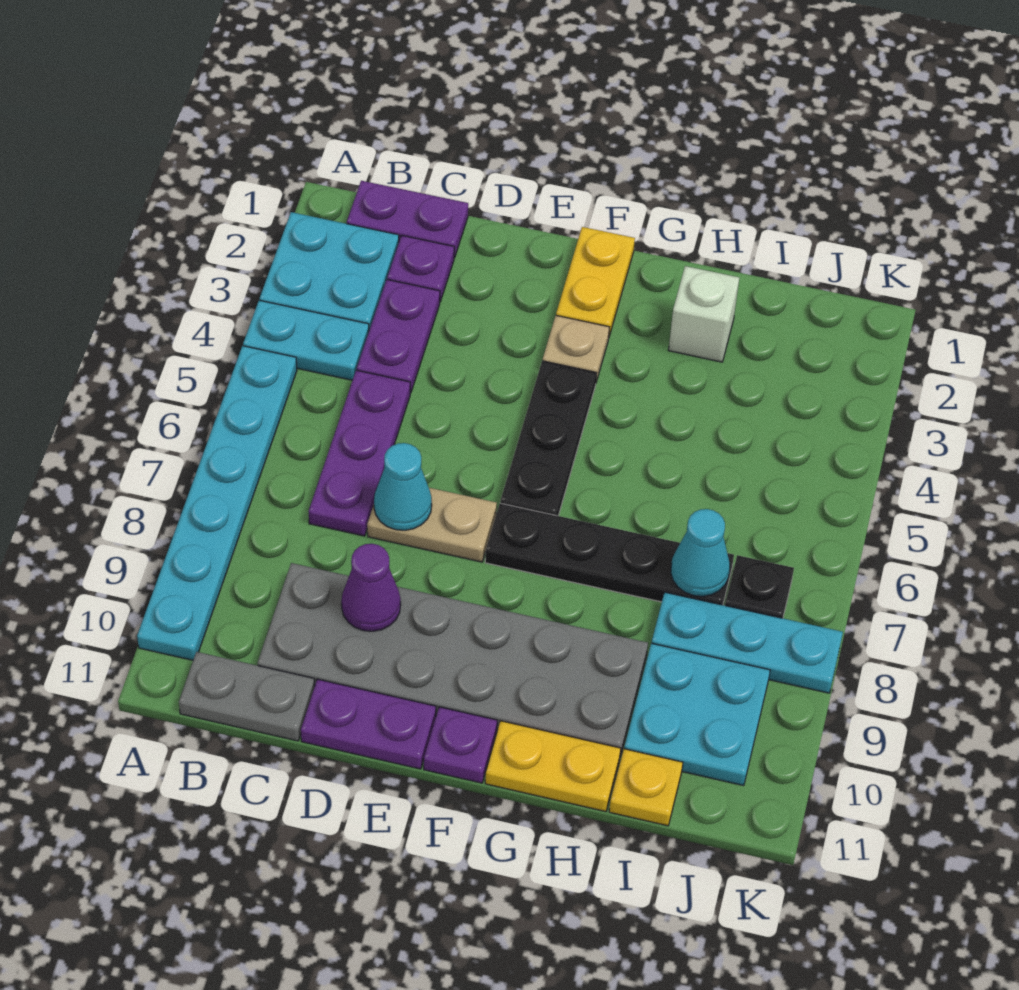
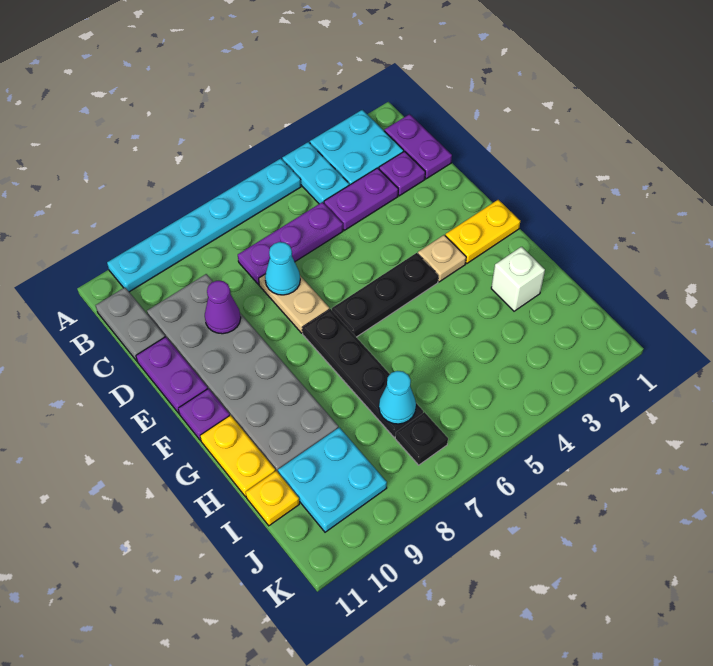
cyan 1x3 plate [652,592,843,693] -> none

